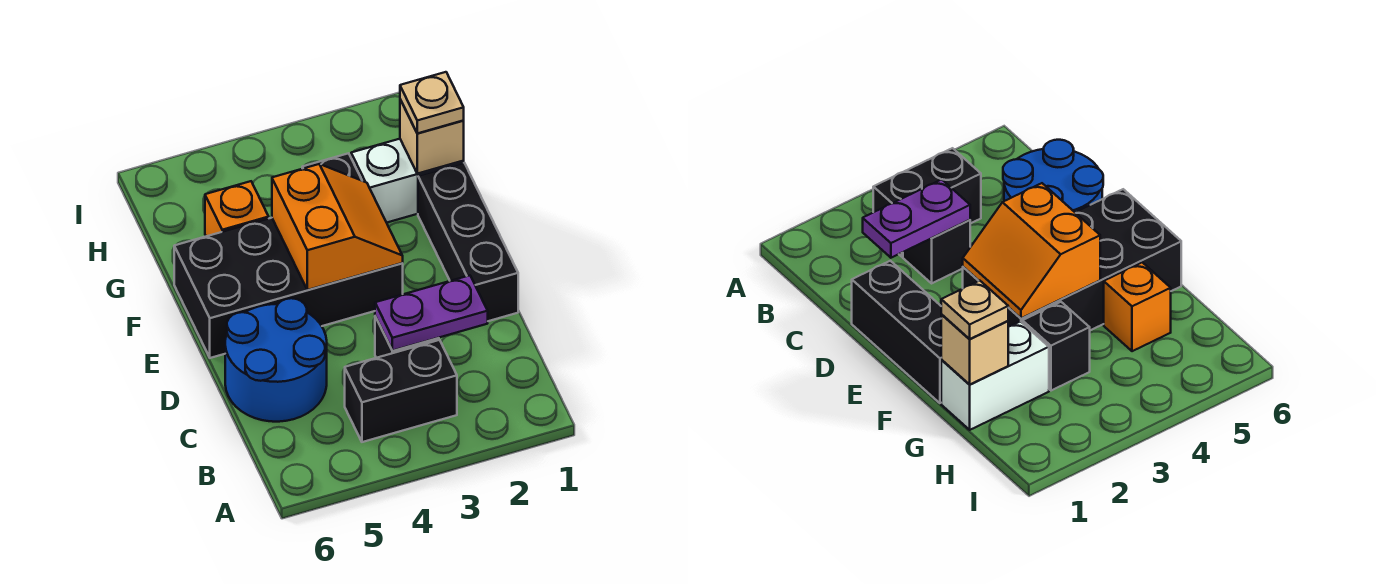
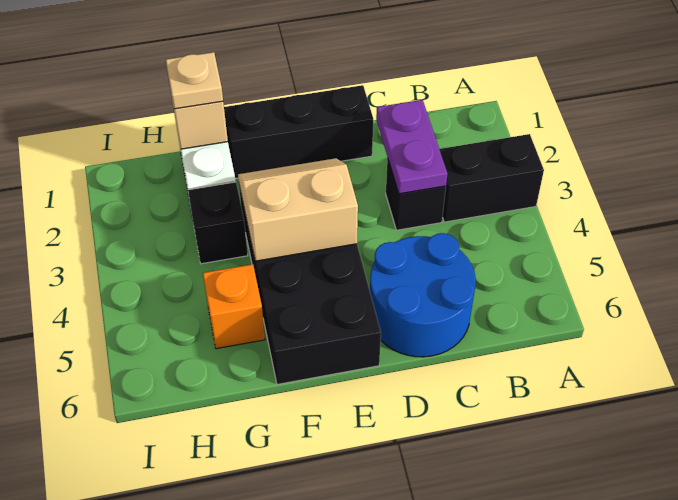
black 1x2 brick [345,340,457,442] -> black 1x2 brick turned to [439,134,544,222]
orange 2x2 slope [272,164,403,290] -> tan 2x2 slope [238,158,358,261]

